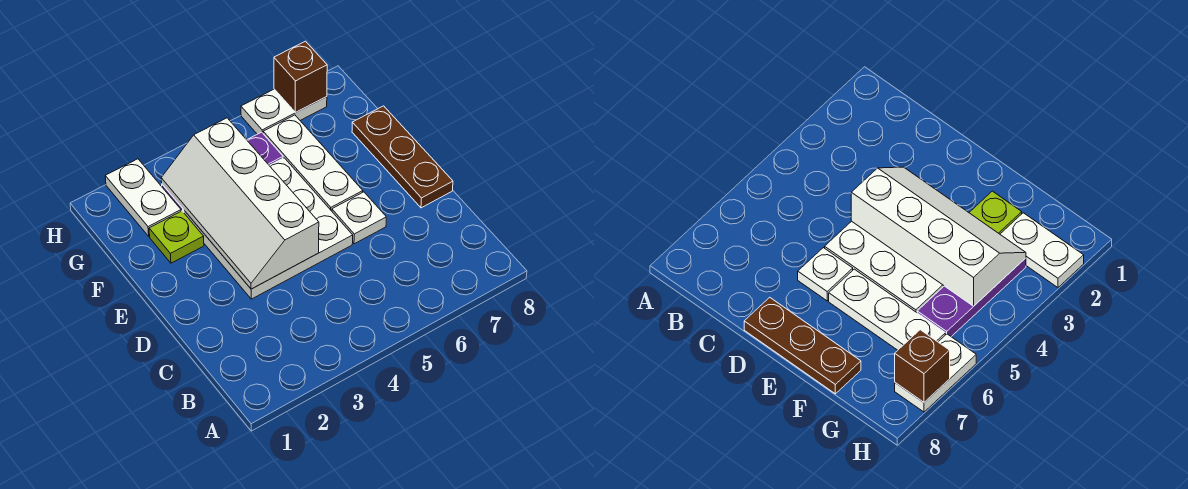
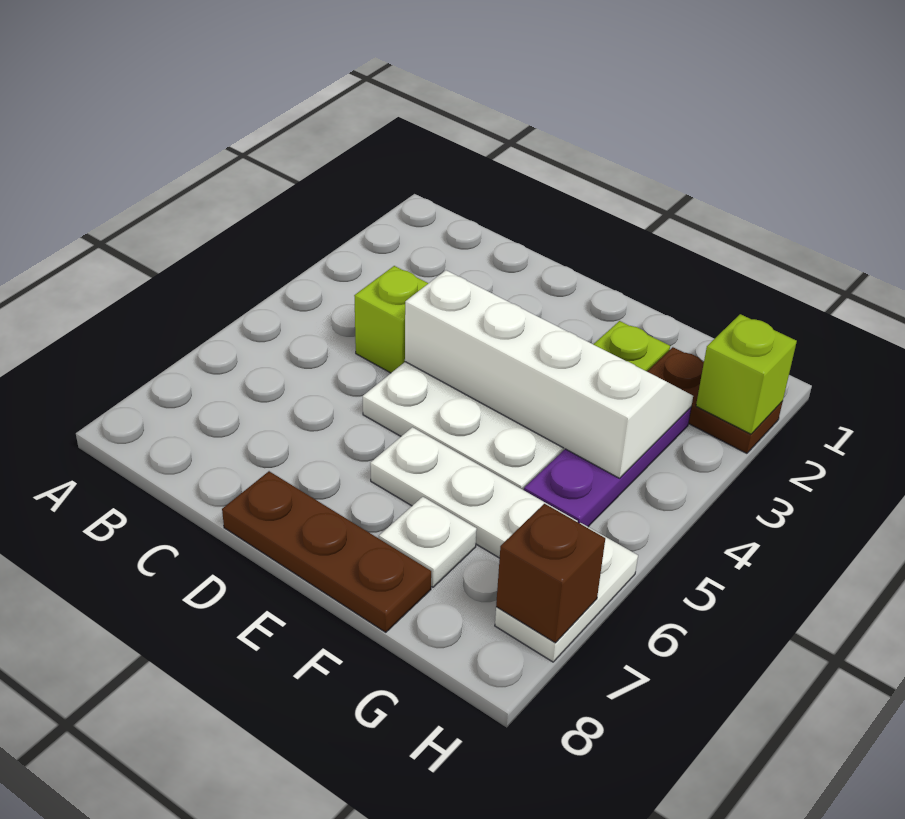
none -> lime 1x1 brick [354,266,428,373]
white 1x1 plate [332,192,386,244] -> white 1x1 plate moved to [379,497,477,587]
white 1x2 plate [105,159,181,236] -> brown 1x2 plate [647,347,782,453]
none -> lime 1x1 brick [696,314,797,434]

